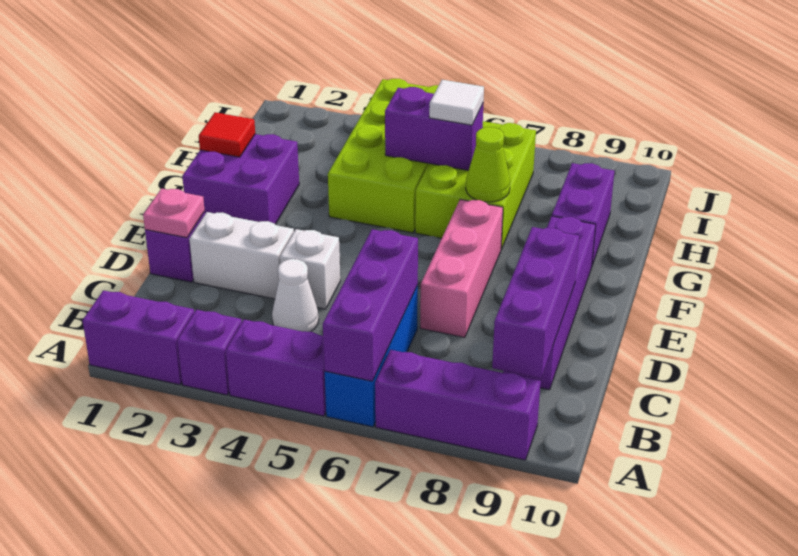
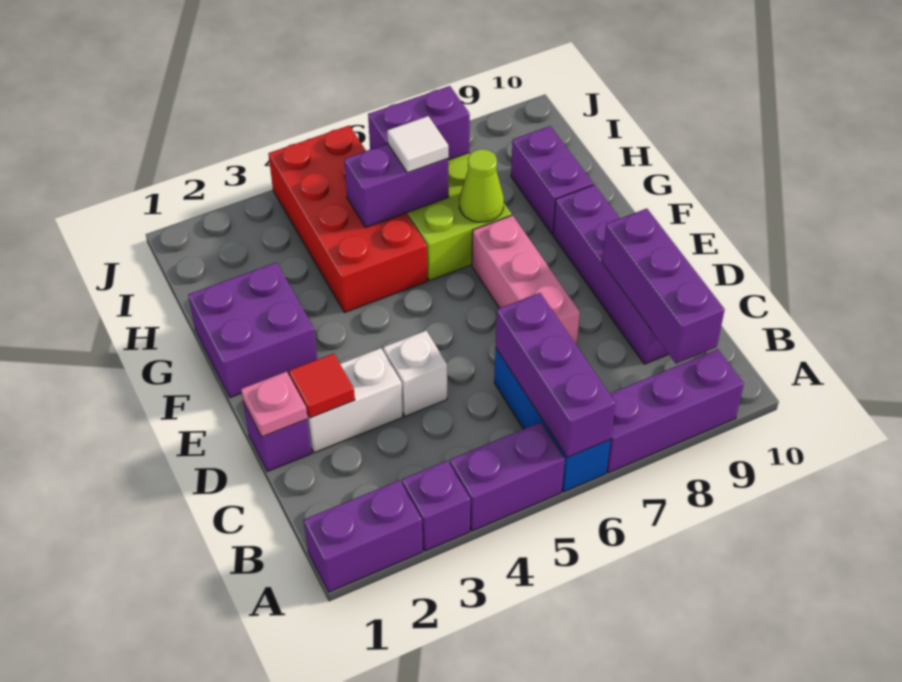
white 1x1 cone [272,259,319,332] -> none
red 1x1 tile [199,112,255,157] -> red 1x1 tile moved to [289,353,355,418]
lime 2x4 brick [328,79,439,233] -> red 2x4 brick [268,125,427,313]
none -> purple 1x2 brick [368,86,470,160]

